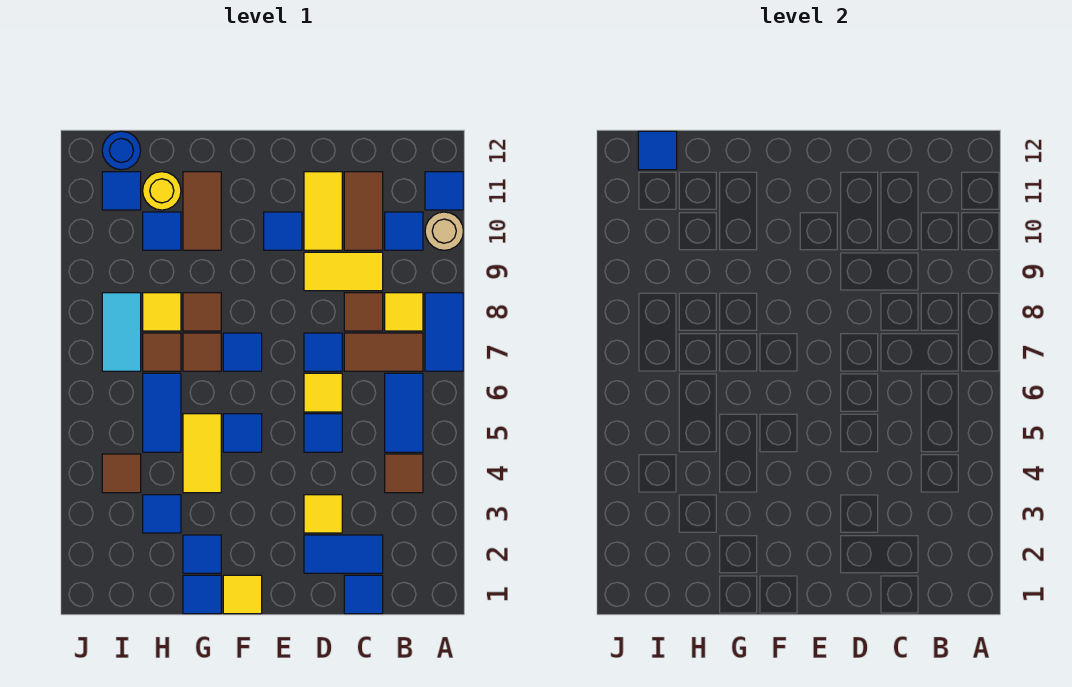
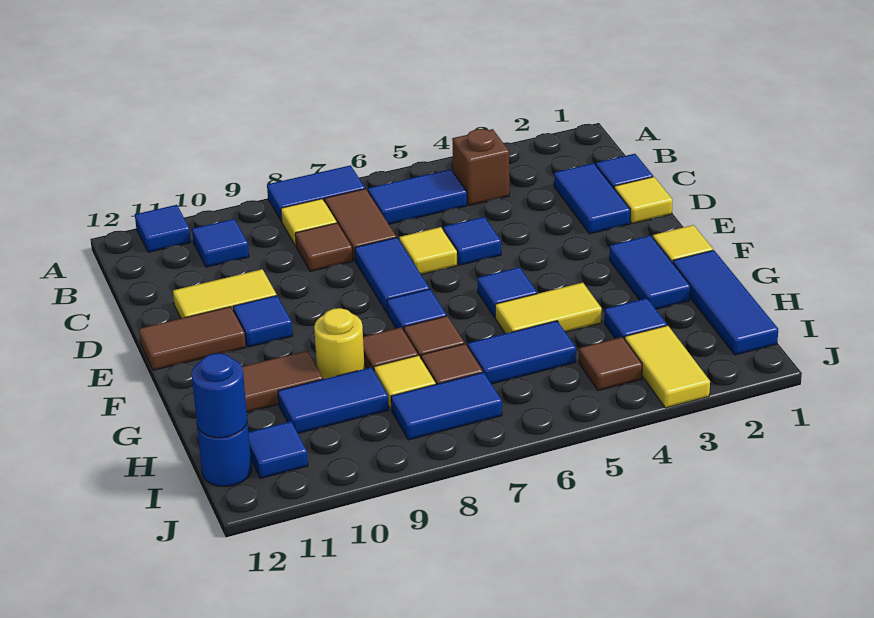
tan 1x1 round brick [425,212,463,250] -> none
brown 1x1 tile [385,454,423,493] -> brown 1x1 brick [452,129,509,206]
yellow 1x2 tile [304,252,383,291] -> yellow 1x2 tile moved to [625,326,710,408]
brown 1x2 tile [344,172,383,250] -> brown 1x2 tile moved to [139,307,246,370]
yellow 1x1 tile [304,495,342,533] -> yellow 1x1 tile moved to [614,177,673,224]
blue 1x1 tile [304,333,342,371] -> blue 1x2 tile [355,237,429,313]
blue 1x1 tile [183,575,221,614] -> blue 1x3 tile [673,250,778,355]
blue 1x1 tile [183,535,221,573] -> blue 1x2 tile [609,235,690,309]
blue 1x1 tile [143,212,181,250] -> blue 1x2 tile [278,367,388,433]
yellow 1x1 round brick [143,172,181,210] -> yellow 1x1 round brick moved to [314,308,365,379]
cyan 1x2 tile [102,293,141,371] -> blue 1x2 tile [391,372,502,440]
blue 1x1 tile [638,131,677,170] -> blue 1x1 round brick [192,353,247,438]

